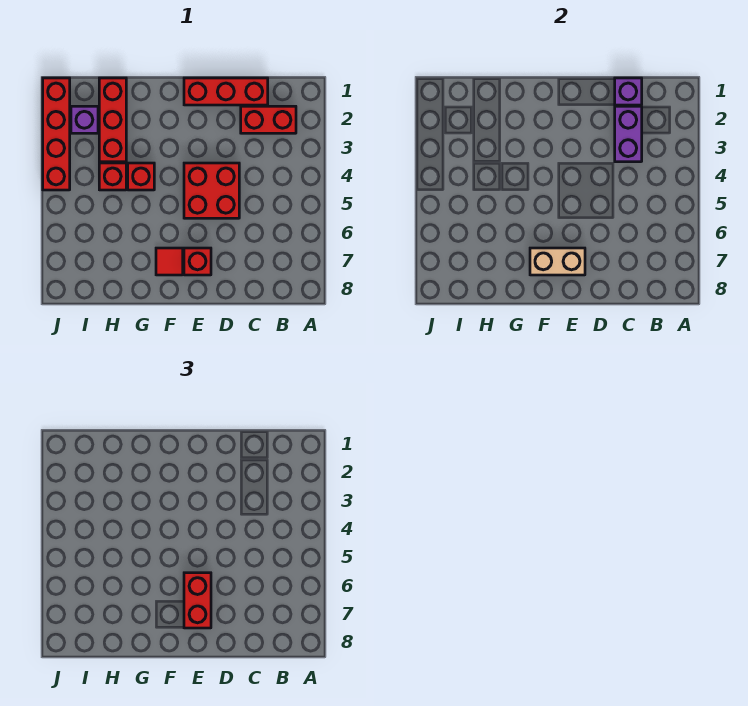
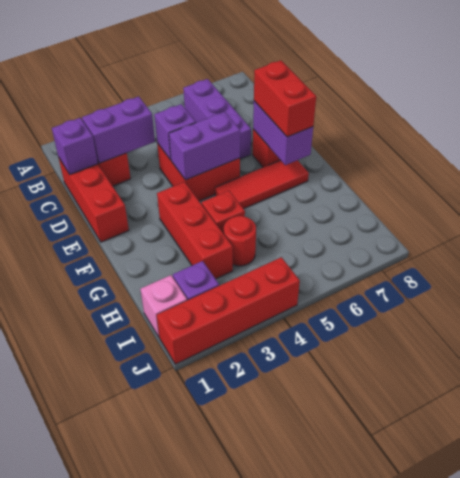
none -> purple 1x3 brick [183,79,251,159]
none -> purple 1x1 brick [154,104,196,160]
none -> purple 1x2 brick [169,112,240,180]
red 1x2 brick [184,573,211,628] -> red 1x2 brick turned to [254,60,316,137]
tan 1x2 brick [530,248,585,275] -> purple 1x2 brick [253,101,313,165]
red 1x1 tile [156,248,183,275] -> red 1x3 tile [215,160,309,209]
red 1x3 brick [99,78,126,162] -> red 1x3 brick turned to [157,182,233,279]
red 1x1 brick [99,163,126,190] -> red 1x1 round brick [224,216,256,266]
none -> pink 1x1 brick [140,275,187,337]

